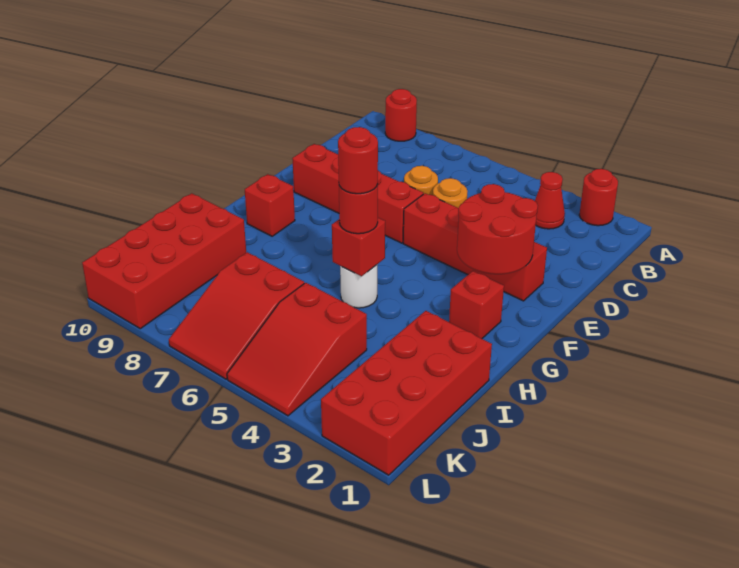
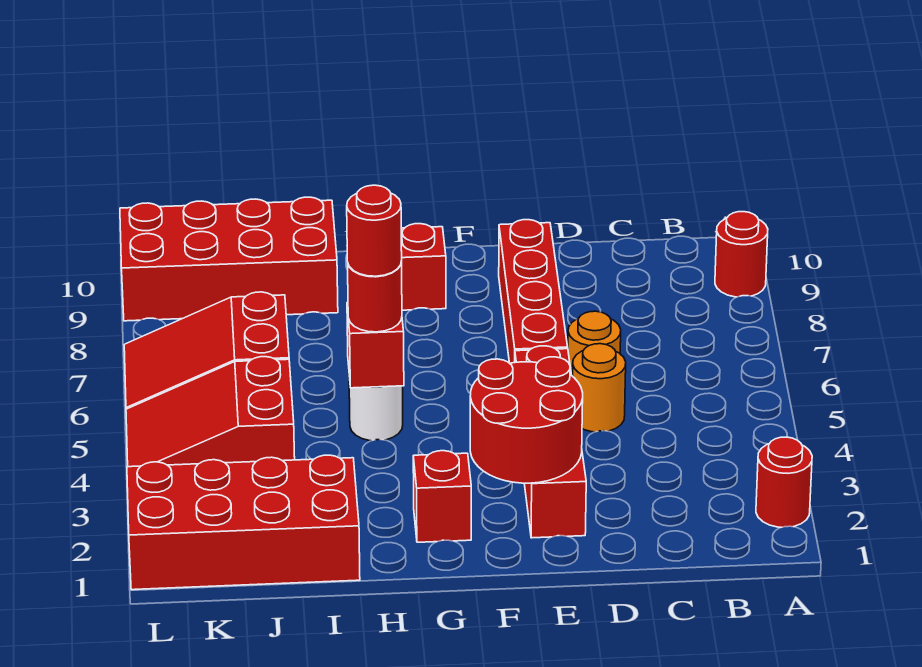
red 1x1 cone [535,172,565,229] -> none

